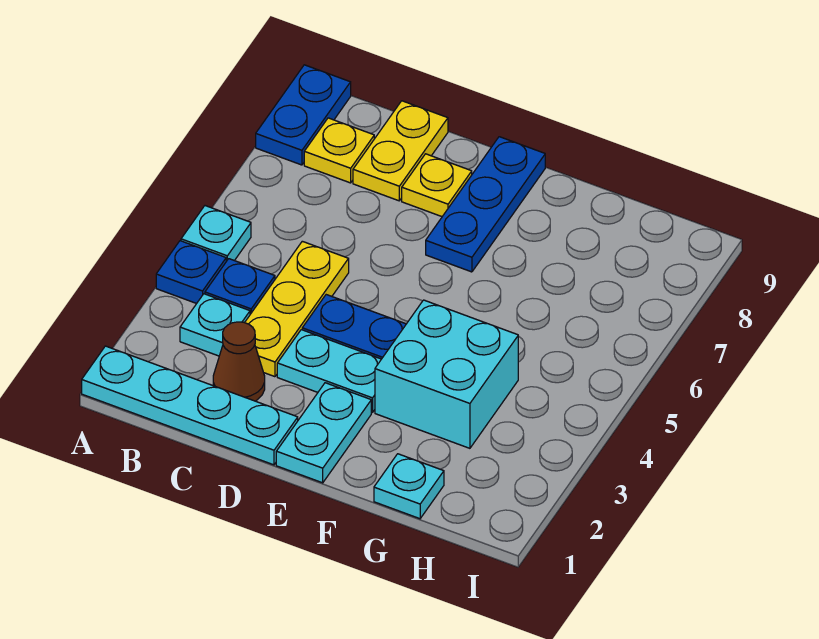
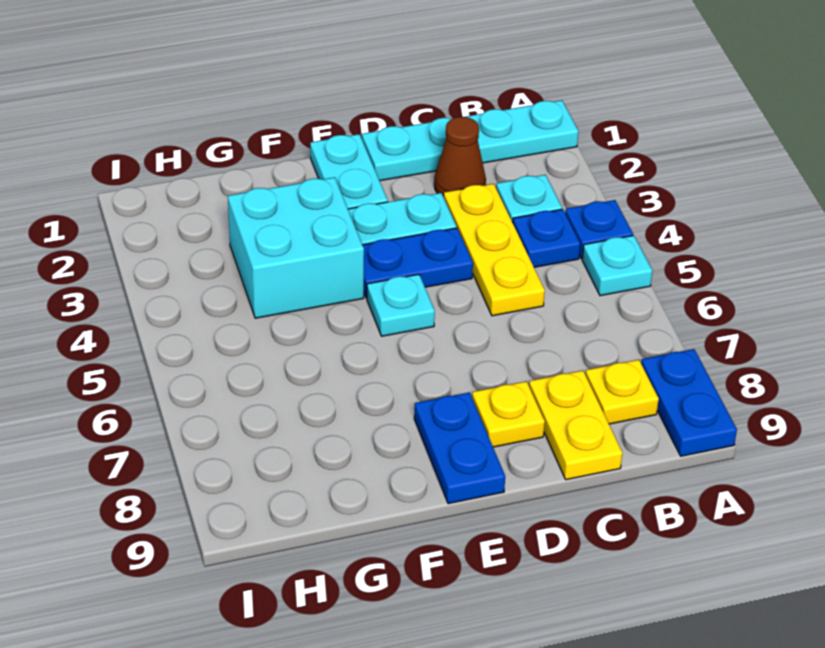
blue 1x3 plate [426,137,545,272] -> blue 1x2 plate [414,392,505,504]
cyan 1x1 plate [374,454,444,519] -> cyan 1x1 plate moved to [367,274,435,336]

